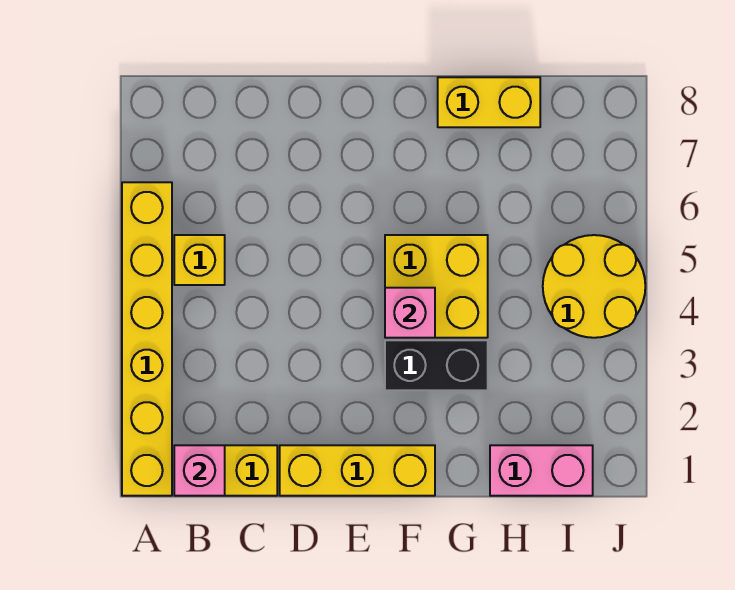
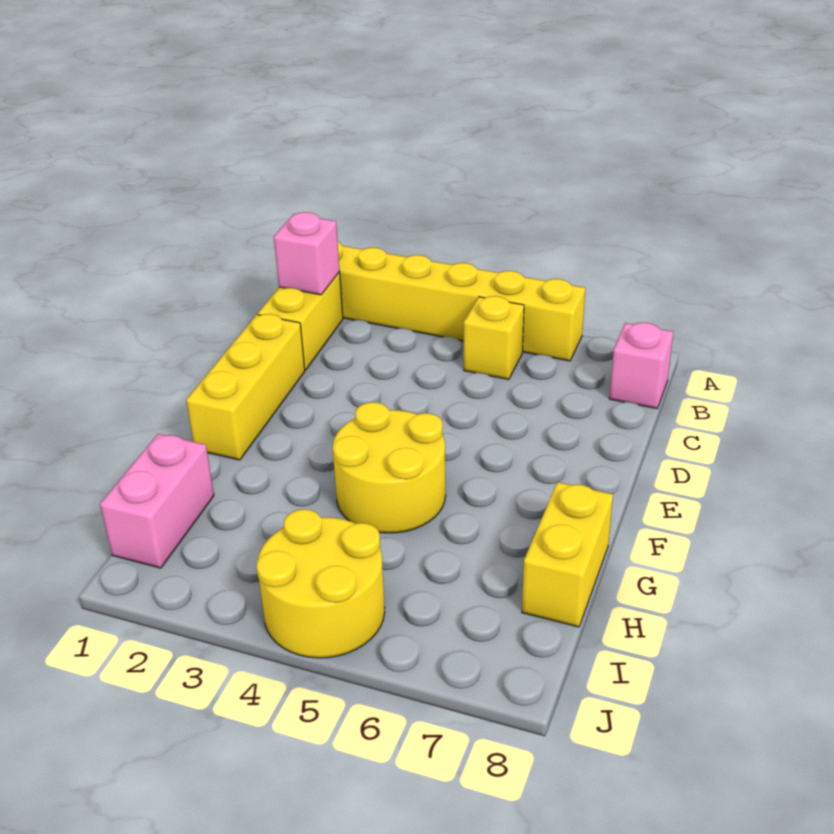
black 1x2 brick [385,340,488,390] -> none
yellow 2x2 brick [385,235,488,338] -> yellow 2x2 round brick [333,402,446,533]
pink 1x1 brick [385,288,435,338] -> pink 1x1 brick moved to [609,323,673,409]

